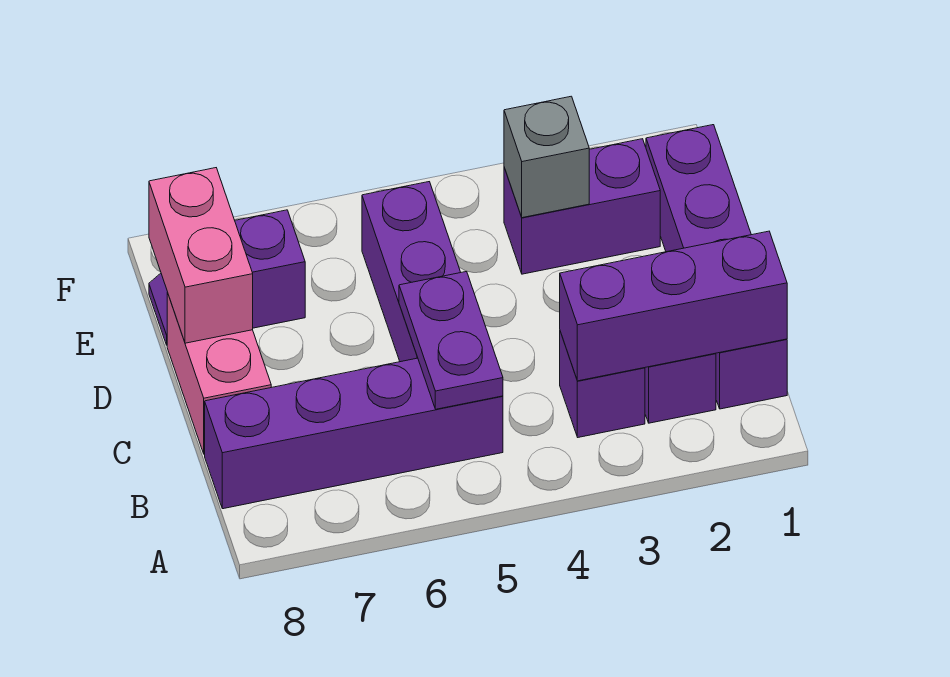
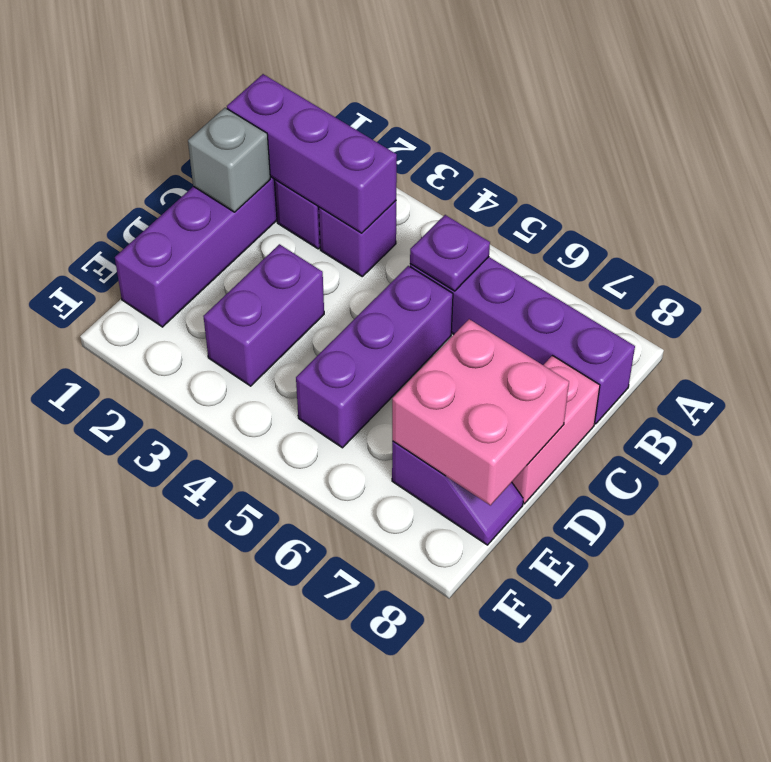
purple 1x2 plate [399,271,503,409] -> purple 1x1 plate [410,215,490,291]
pink 1x2 brick [149,168,253,343] -> pink 2x2 brick [392,319,569,505]
purple 1x2 brick [504,139,660,274] -> purple 1x2 brick turned to [203,244,324,386]
grey 1x1 brick [504,96,589,218] -> grey 1x1 brick moved to [188,108,270,212]

